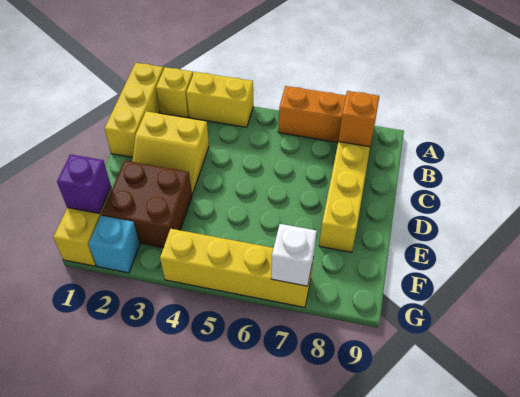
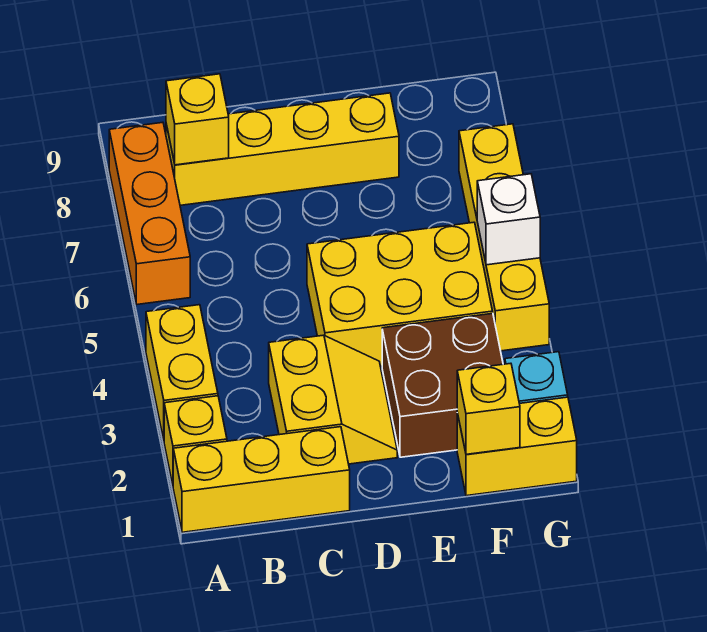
orange 1x1 brick [338,91,379,147] -> yellow 1x1 brick [166,74,229,165]
none -> yellow 2x3 brick [307,222,493,366]
purple 1x1 brick [57,154,111,214] -> yellow 1x1 brick [457,363,520,454]
white 1x1 brick [271,224,317,286] -> white 1x1 brick moved to [477,174,540,265]

